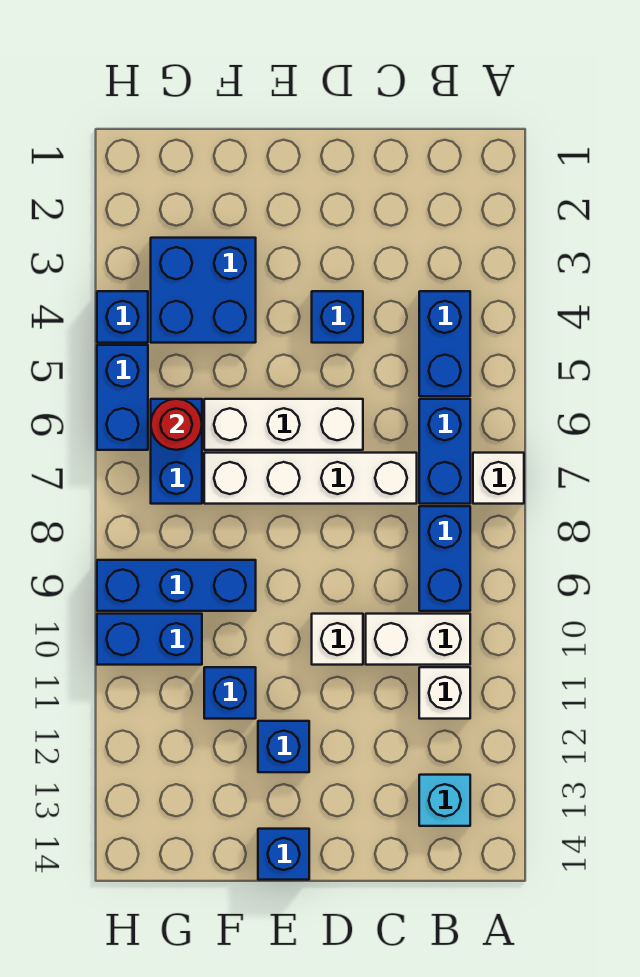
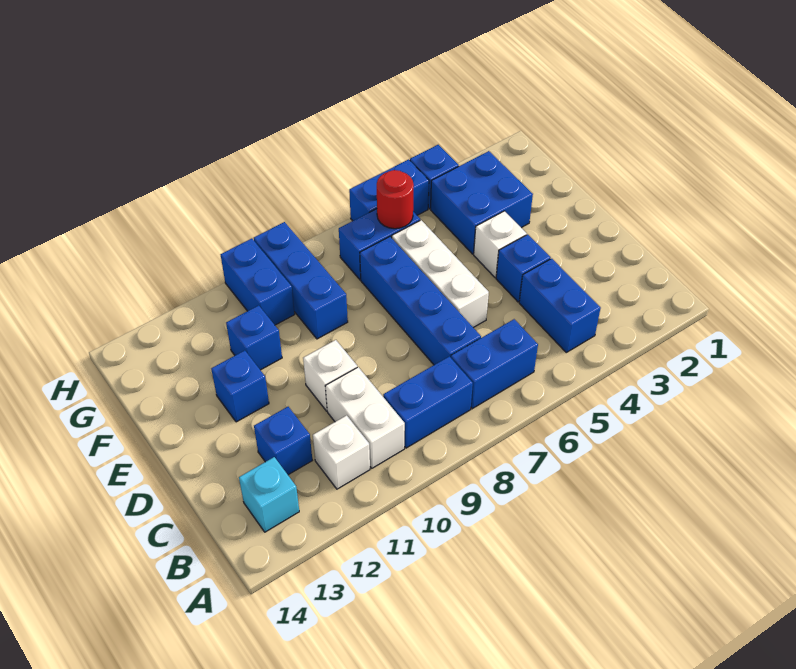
white 1x1 brick [473,453,524,504] -> white 1x1 brick moved to [474,211,527,278]
blue 1x2 brick [419,291,470,396] -> blue 1x2 brick turned to [519,259,601,352]
white 1x4 brick [204,453,417,504] -> blue 1x4 brick [360,237,481,365]
blue 1x1 brick [258,829,309,880] -> blue 1x1 brick moved to [254,407,312,475]

